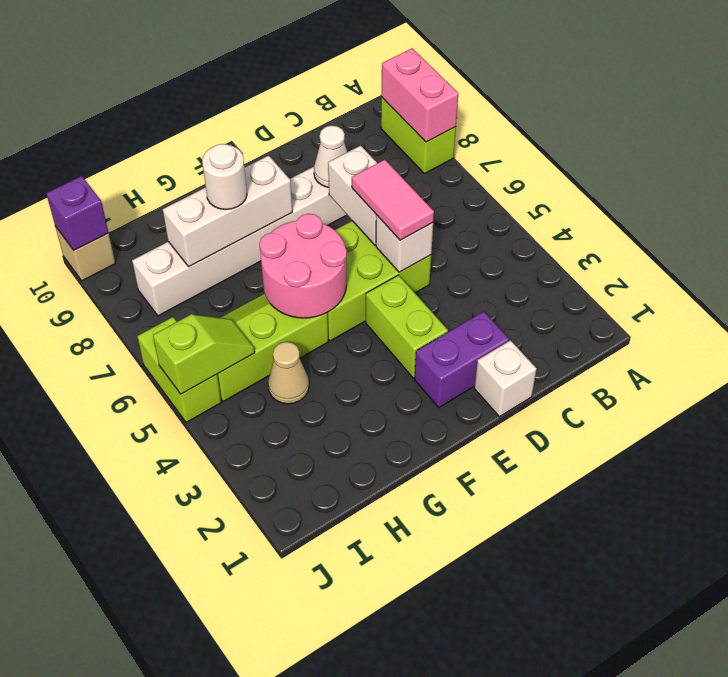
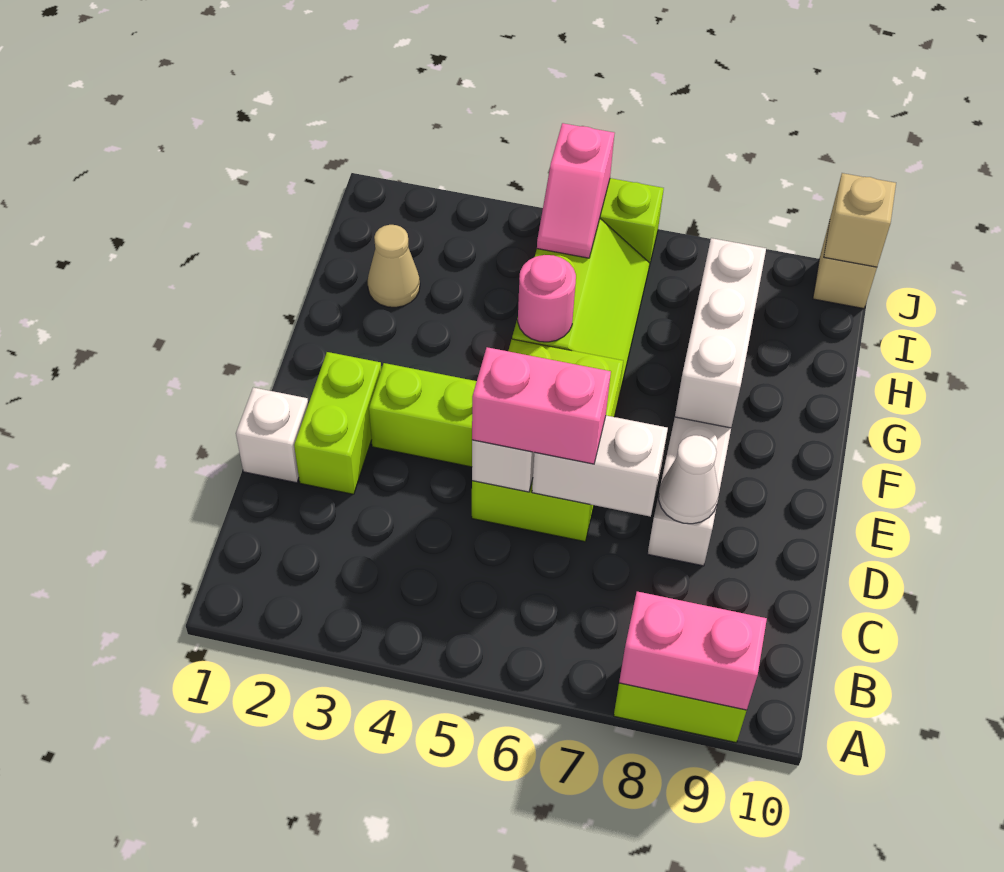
purple 1x2 brick [414,312,509,407] -> lime 1x2 brick [294,352,382,494]
pink 1x2 tile [352,160,434,240] -> pink 1x2 brick [472,347,611,464]
pink 2x2 round brick [259,214,347,318] -> pink 1x1 round brick [518,255,576,342]
white 1x1 round brick [202,144,247,209] -> none
tan 1x1 cone [268,342,309,404] -> tan 1x1 cone moved to [368,225,420,307]
lime 1x2 slope [153,314,255,394] -> pink 1x2 slope [537,123,615,258]
purple 1x1 brick [46,176,109,250] -> tan 1x1 brick [824,173,896,267]

